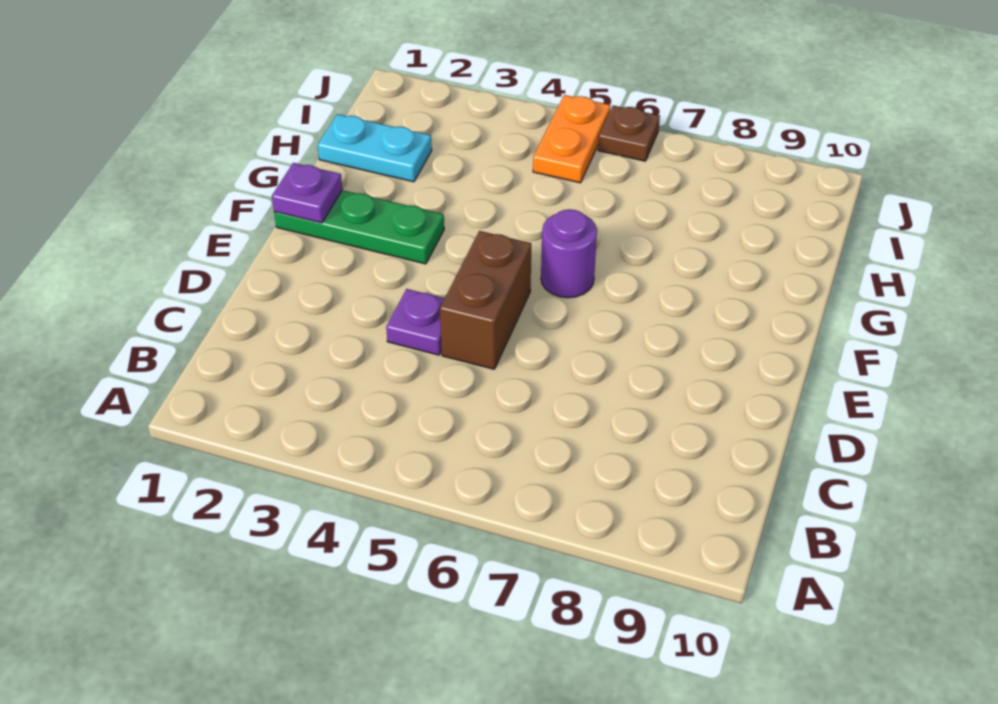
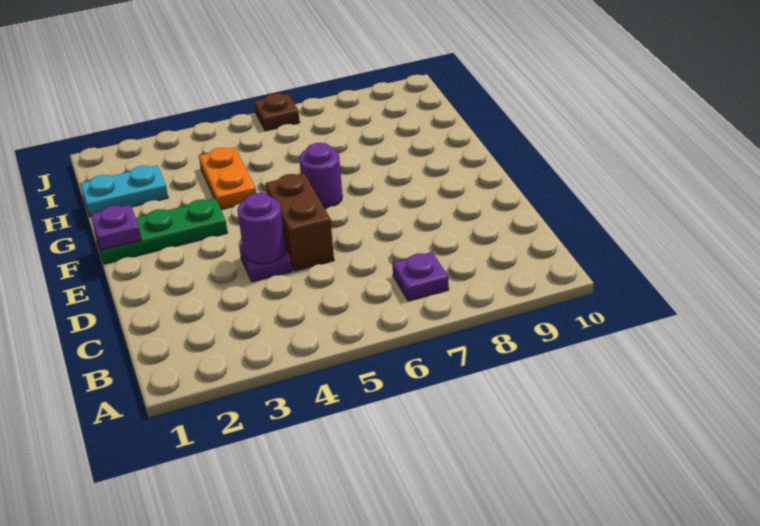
none -> purple 1x1 plate [392,252,449,301]
none -> purple 1x1 round brick [237,193,286,264]
orange 1x2 plate [533,95,610,183] -> orange 1x2 plate moved to [199,147,256,210]

